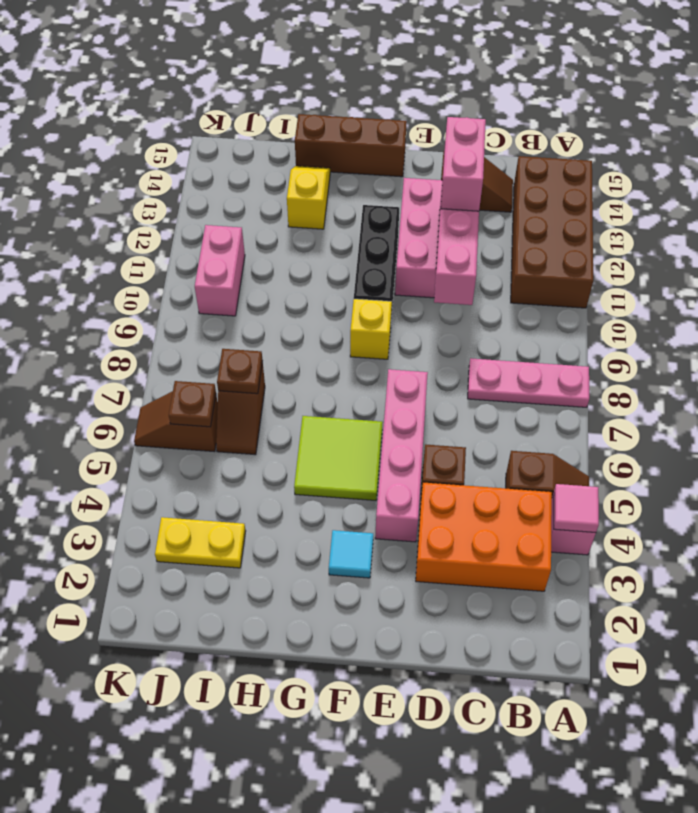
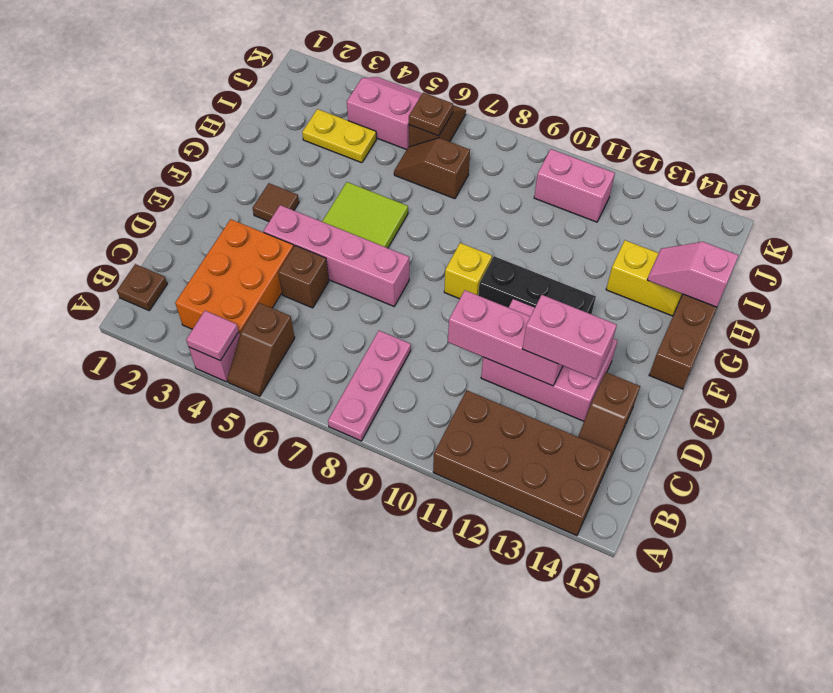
cyan 1x1 tile [329,530,373,578] -> brown 1x1 tile [253,183,299,221]
none -> pink 1x2 slope [647,242,739,307]
yellow 1x2 plate [155,517,246,568] -> yellow 1x2 plate turned to [302,109,376,163]
brown 1x1 plate [217,349,263,394] -> brown 1x1 plate moved to [117,264,167,310]
none -> pink 2x2 slope [347,77,422,150]

